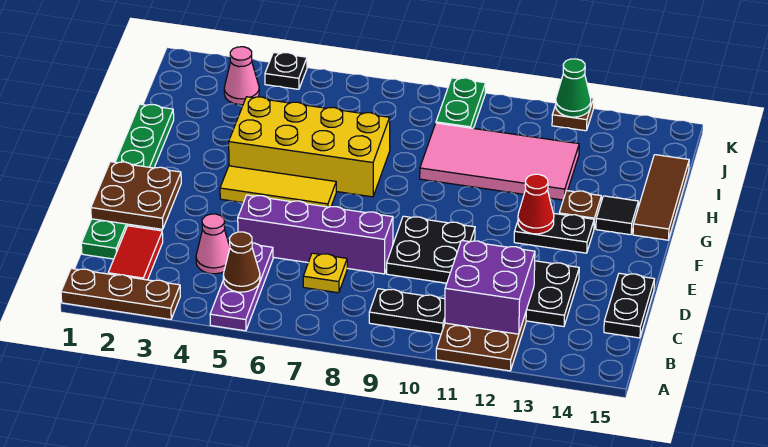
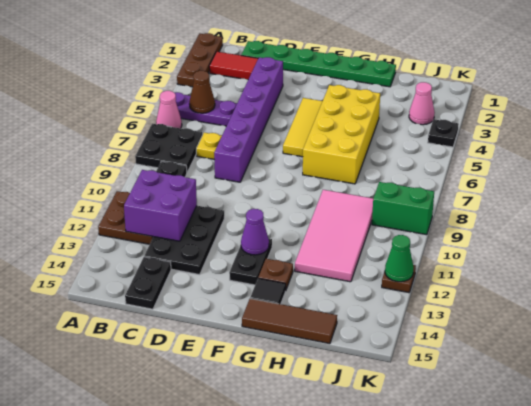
pink 1x1 cone [196,214,230,274] -> pink 1x1 cone moved to [156,91,182,128]
black 1x2 plate [604,273,654,338] -> black 1x2 plate turned to [125,257,171,309]
brown 2x2 plate [91,162,181,229] -> none
purple 1x4 brick [238,195,393,274] -> purple 1x6 brick [214,57,283,182]
black 2x2 plate [387,216,475,283] -> black 2x2 plate moved to [135,124,203,172]
red 1x1 cone [518,174,554,234] -> purple 1x1 cone [241,209,269,255]
green 1x2 plate [436,78,486,128] -> green 1x2 brick [372,182,434,235]

